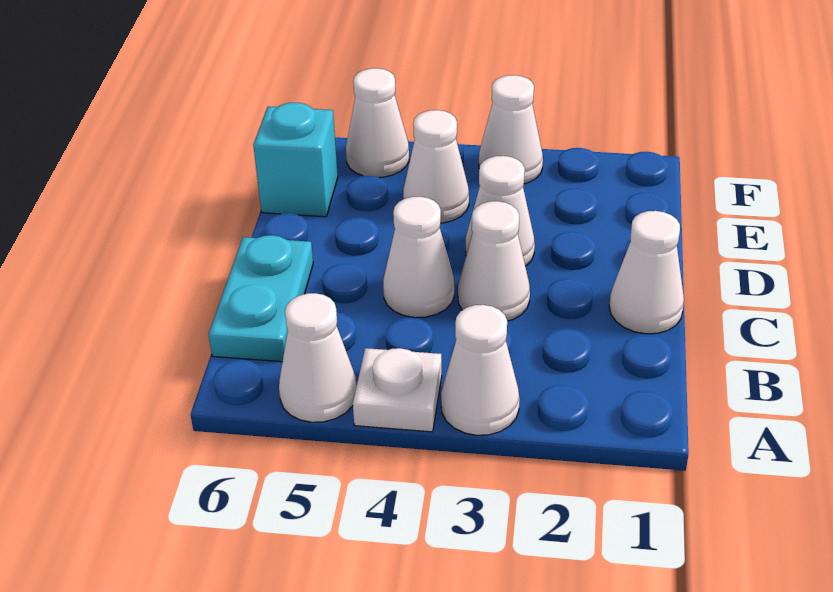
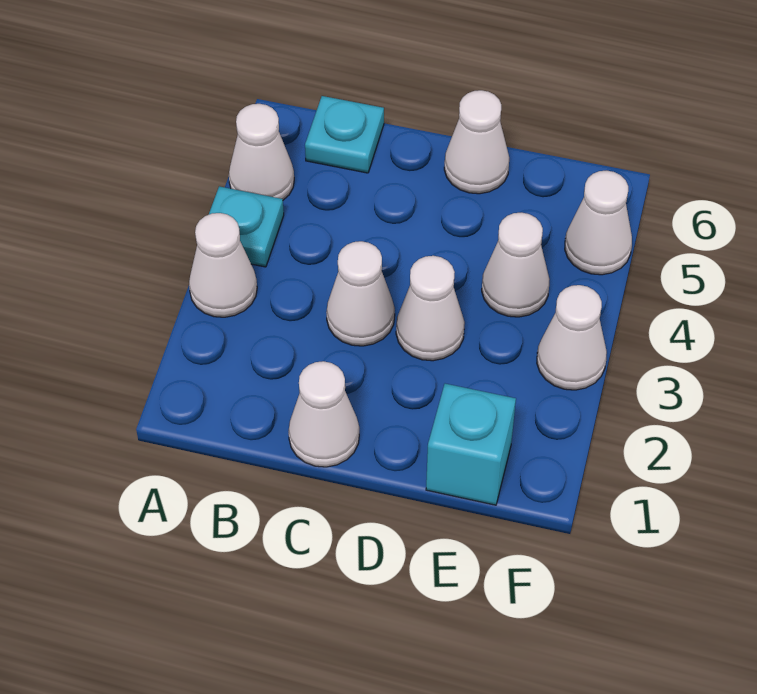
white 1x1 plate [353,348,442,432] -> cyan 1x1 plate [209,186,284,267]
cyan 1x2 plate [208,235,313,362] -> cyan 1x1 plate [305,96,384,173]
white 1x1 cone [383,197,454,318] -> white 1x1 cone moved to [444,90,509,194]
cyan 1x1 brick [253,103,338,217] -> cyan 1x1 brick moved to [426,384,516,505]

